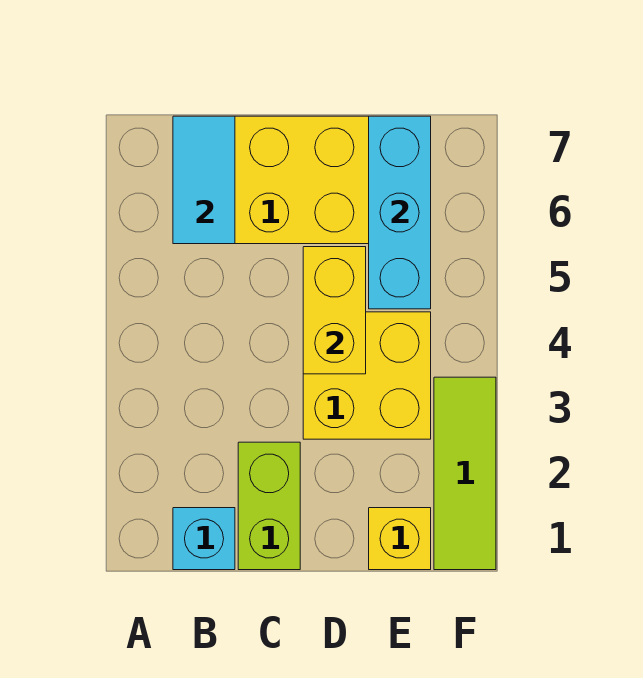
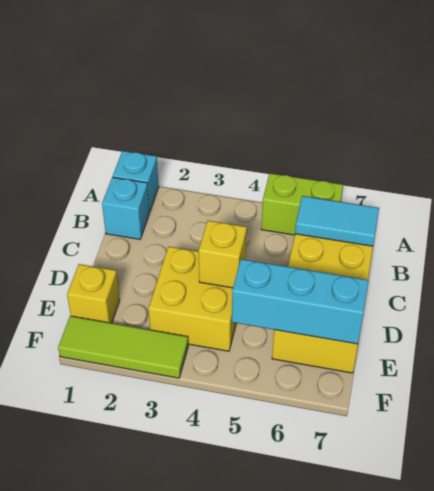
none -> cyan 1x1 brick [113,151,159,212]
lime 1x2 brick [238,442,300,570] -> lime 1x2 brick moved to [261,173,343,235]
yellow 1x2 brick [303,247,366,374] -> yellow 1x1 brick [199,221,247,288]

